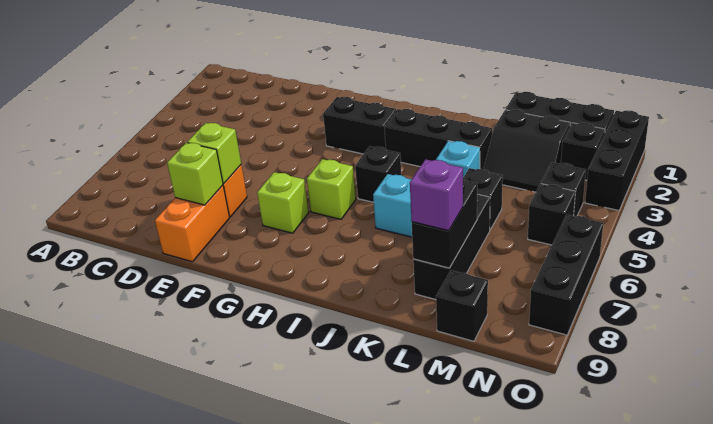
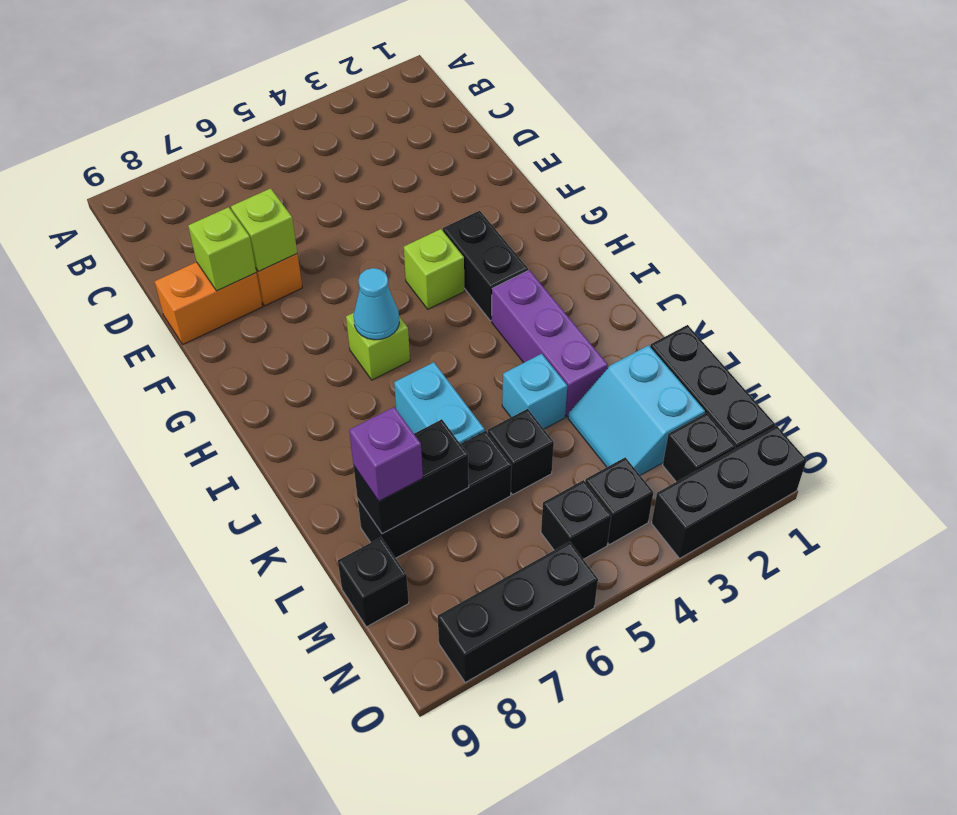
lime 1x1 brick [257,172,309,233] -> lime 1x1 brick moved to [404,229,464,309]
none -> cyan 1x1 cone [354,268,399,340]
black 1x3 brick [384,109,492,169] -> purple 1x3 brick [492,270,608,417]
black 1x1 brick [355,146,401,202] -> none
black 2x2 slope [484,110,570,192] -> cyan 2x2 slope [568,345,705,475]

